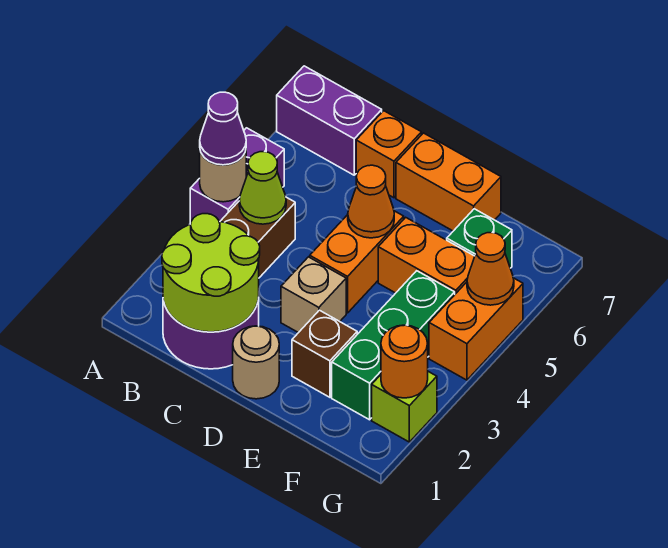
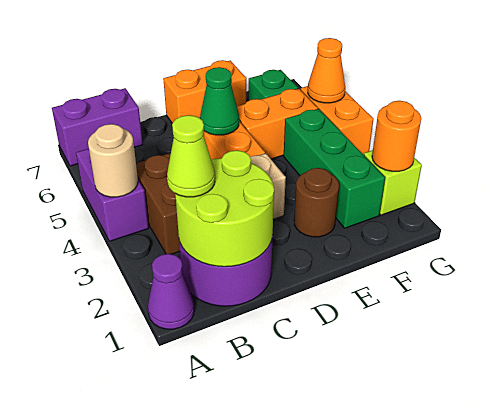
purple 1x1 cone [200,92,246,165] -> purple 1x1 cone moved to [148,254,194,329]
lime 1x1 cone [239,152,286,224] -> lime 1x1 cone moved to [167,115,215,197]
orange 1x1 brick [356,111,421,198] -> none
tan 1x1 round brick [233,326,279,399] -> none
orange 1x1 cone [348,165,394,238] -> green 1x1 cone [200,67,239,135]
brown 1x1 brick [292,310,357,397] -> brown 1x1 round brick [294,168,339,237]

